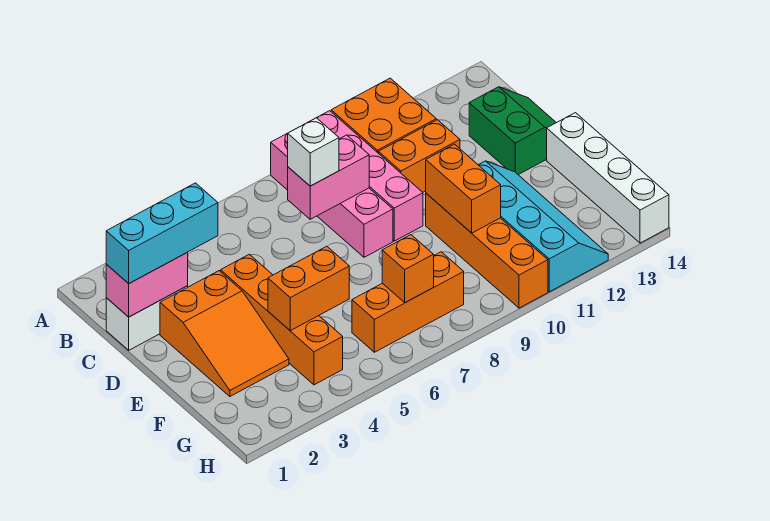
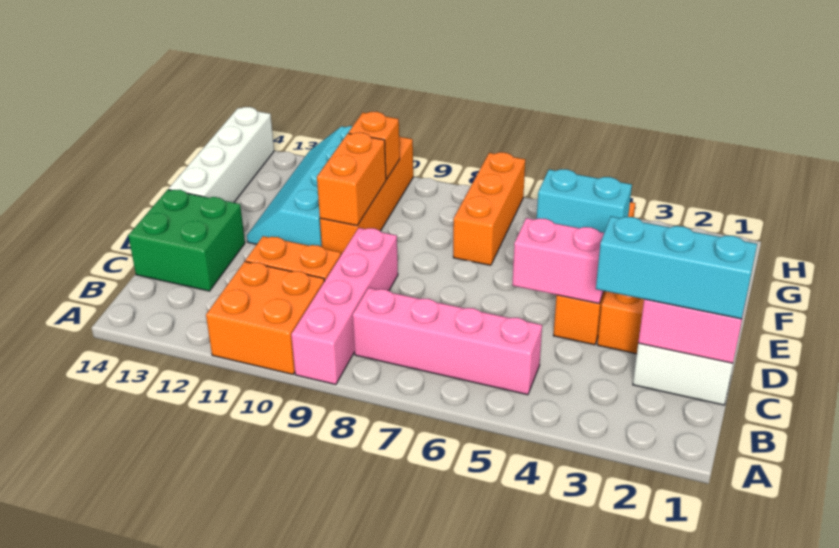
pink 1x4 brick [271,133,393,257] -> pink 1x4 brick turned to [353,288,542,395]
pink 1x2 brick [288,135,369,219] -> pink 1x2 brick moved to [512,218,604,303]
white 1x1 brick [288,118,339,186] -> none
green 2x2 slope [469,87,556,175] -> green 2x2 brick [128,190,245,291]
orange 1x2 brick [268,246,349,331] -> cyan 1x2 brick [537,169,632,233]
orange 1x3 brick [352,252,464,352] -> orange 1x3 brick turned to [453,152,525,265]
orange 1x1 brick [382,235,434,303] -> orange 1x1 brick moved to [349,112,400,180]

